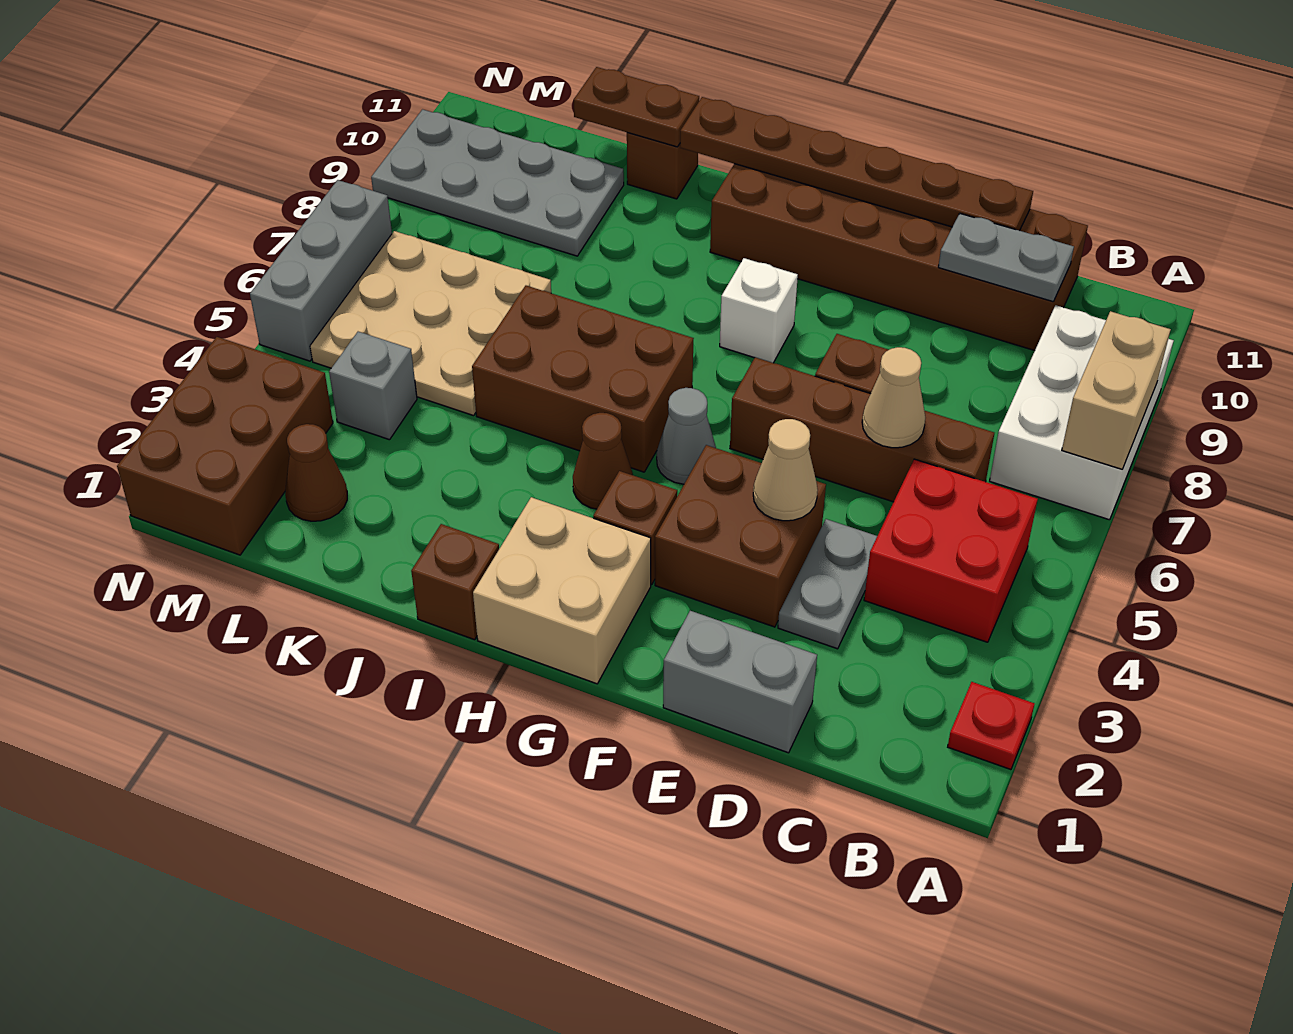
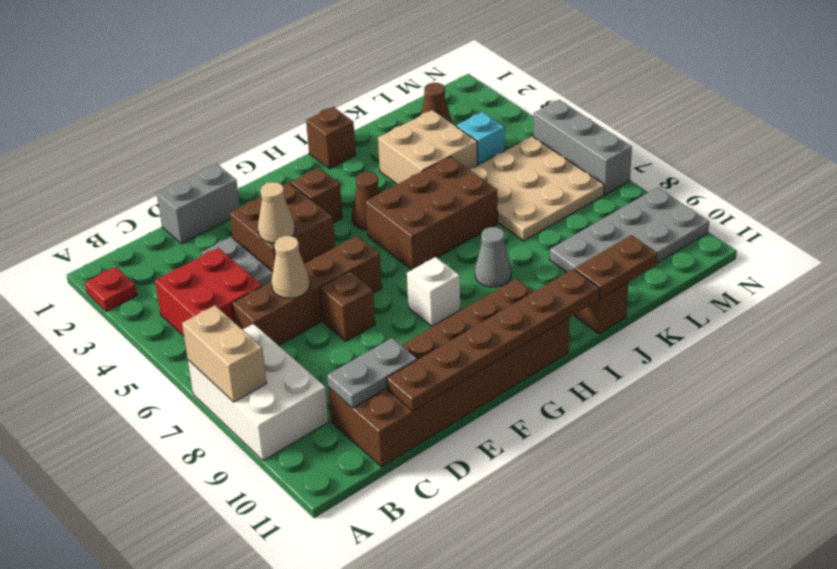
tan 2x2 brick [473,497,651,684] -> tan 2x2 brick moved to [378,110,478,184]
grey 1x1 cone [657,388,716,484] -> grey 1x1 cone moved to [475,227,511,287]
grey 1x1 brick [329,332,417,440] -> cyan 1x1 brick [456,112,505,165]
brown 2x3 brick [117,337,333,555] -> none

